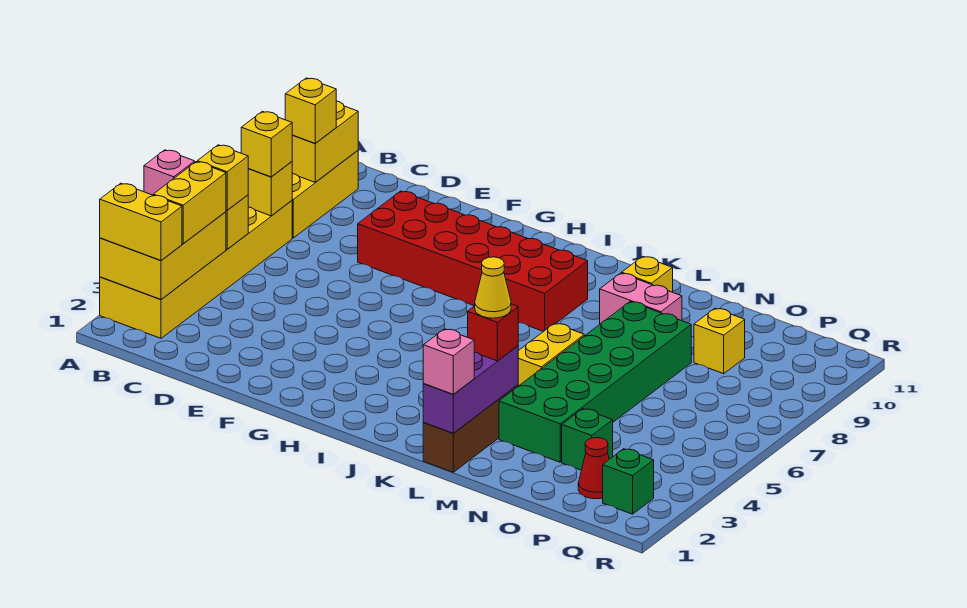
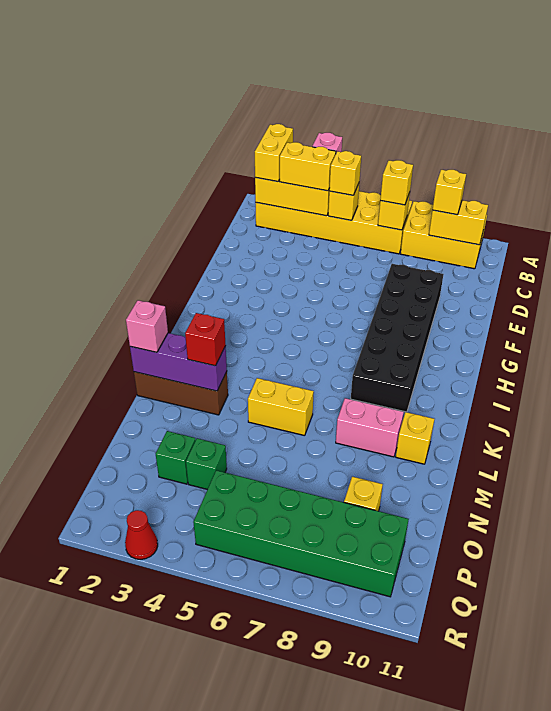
red 2x6 brick [358,191,588,332] -> black 2x6 brick [351,264,443,412]
yellow 1x1 cone [475,257,511,318] -> none
pink 1x2 brick [600,273,682,324] -> pink 1x2 brick turned to [336,398,404,457]
green 2x6 brick [499,302,691,462] -> green 2x6 brick moved to [193,470,409,597]
red 1x1 cone [578,438,609,499] -> red 1x1 cone moved to [125,510,158,559]
green 1x1 brick [603,449,654,514] -> green 1x1 brick moved to [186,438,227,489]

